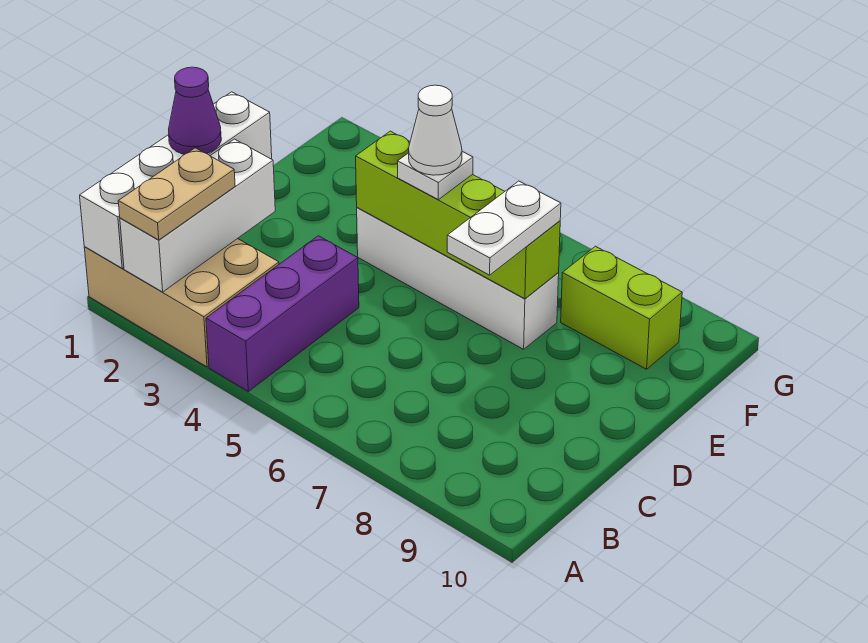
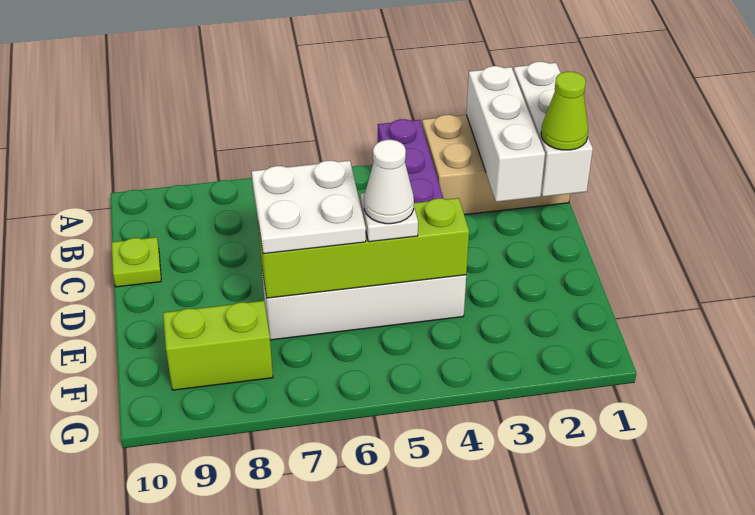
white 1x4 brick [80,92,272,268] -> white 1x3 brick [513,62,593,197]
tan 1x2 plate [118,148,235,240] -> none
purple 1x1 cone [169,67,221,155] -> lime 1x1 cone [541,72,588,150]
none -> lime 1x1 plate [112,237,161,287]
white 1x2 plate [447,181,561,275] -> white 2x2 plate [252,161,366,254]

